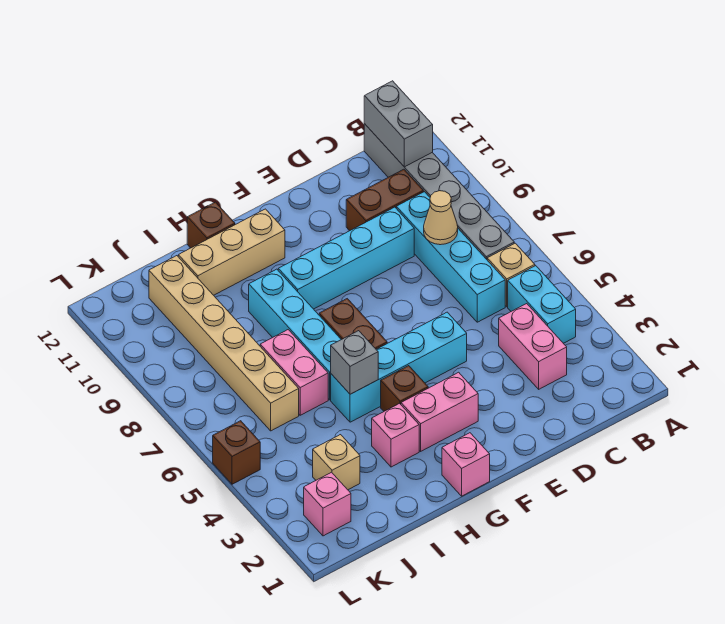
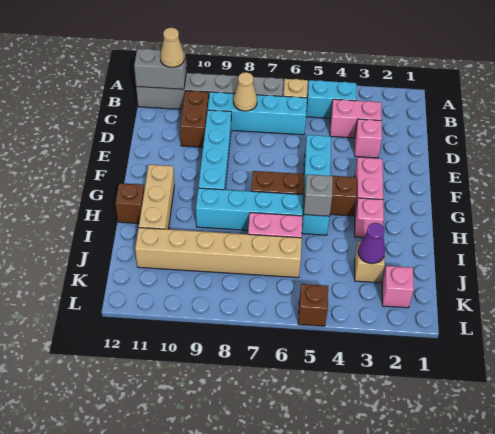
none -> tan 1x1 cone [160,28,184,67]
pink 1x1 brick [442,433,490,496] -> pink 1x1 brick moved to [355,119,382,158]
none -> purple 1x1 cone [358,223,385,264]

